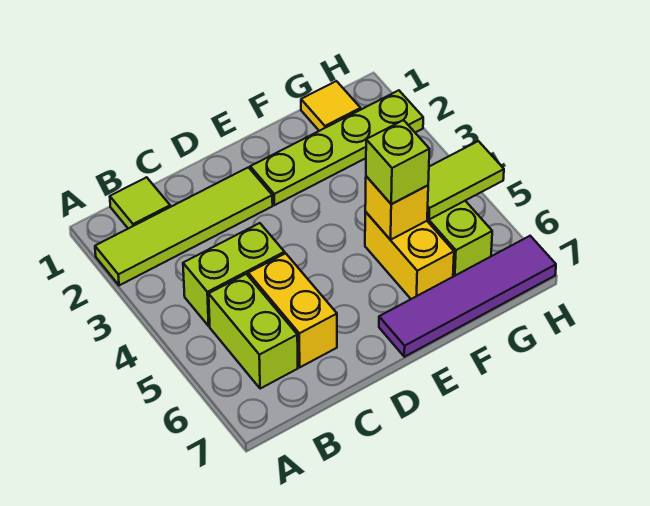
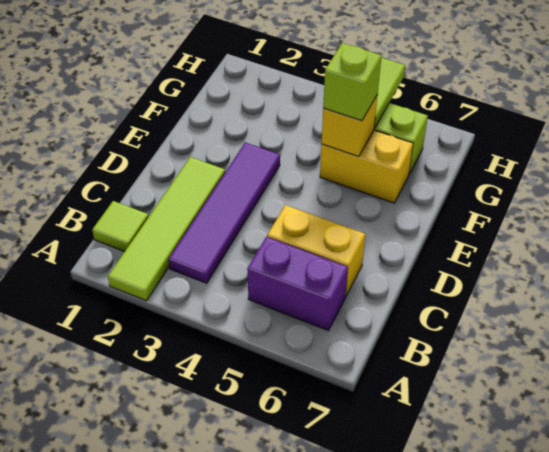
lime 1x2 brick [183,223,285,326] -> none
lime 1x2 brick [209,274,298,389] -> purple 1x2 brick [247,237,348,330]
lime 1x4 plate [250,90,423,205] -> none
purple 1x4 tile [379,236,556,357] -> purple 1x4 tile moved to [169,142,280,283]
yellow 1x1 tile [301,81,361,131] -> none

